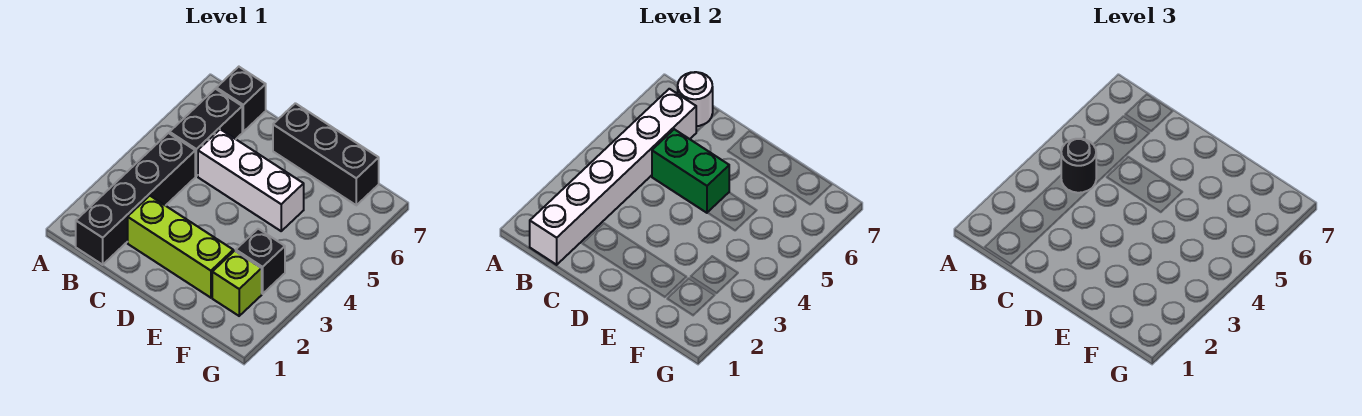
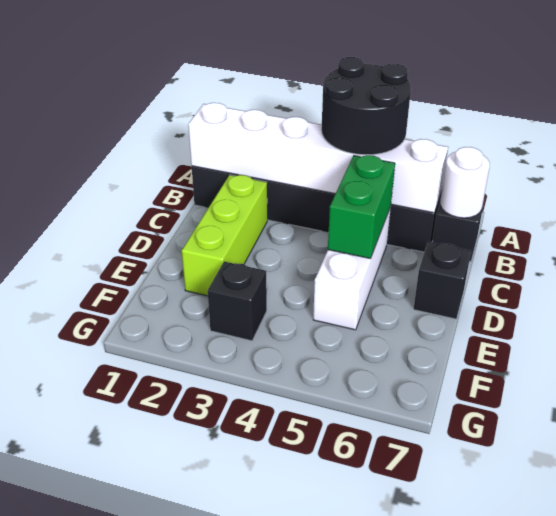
black 1x1 round brick [1061,139,1096,193] -> black 2x2 round brick [321,57,411,155]
black 1x3 brick [273,103,379,205] -> black 1x1 brick [414,242,471,319]
lime 1x1 brick [212,251,262,316] -> none

